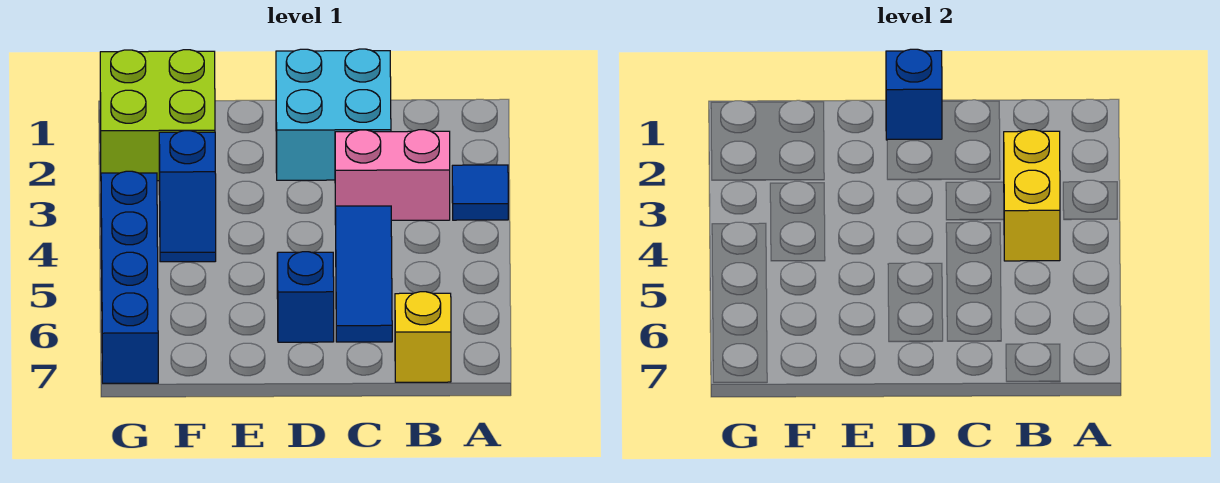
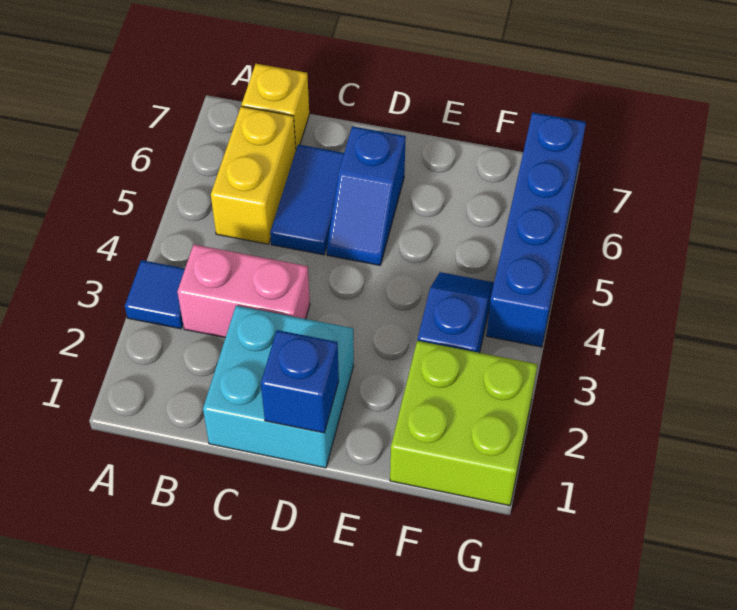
yellow 1x2 brick [1004,130,1060,261] -> yellow 1x2 brick moved to [211,106,296,244]
blue 1x3 tile [335,206,392,342] -> blue 1x2 tile [270,145,344,255]

